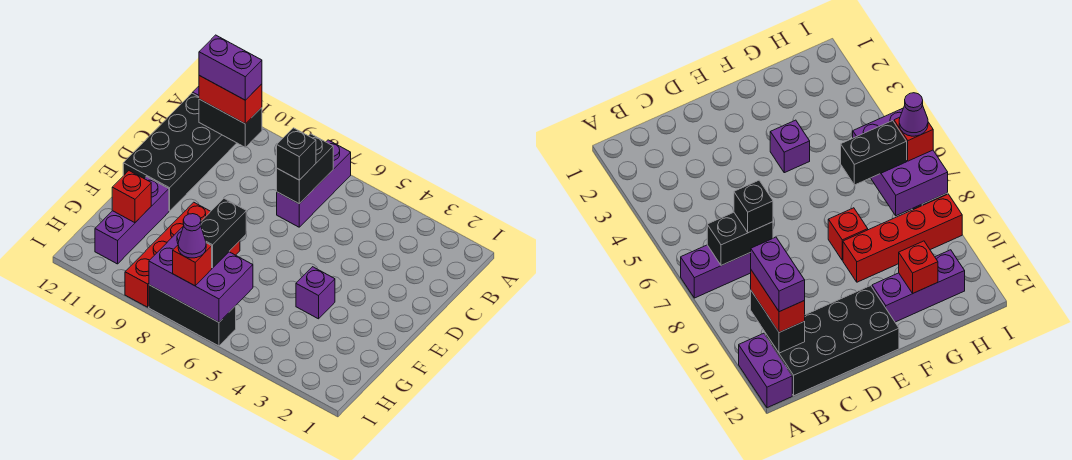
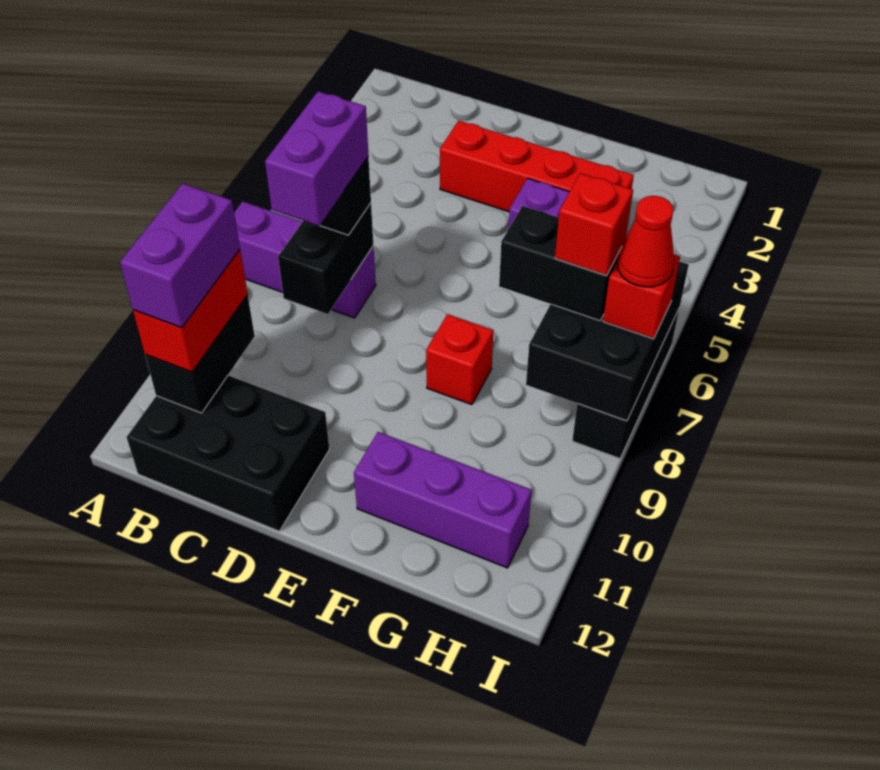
purple 1x2 brick [739,333,792,408] -> purple 1x2 brick moved to [265,91,368,226]
black 1x2 brick [277,134,333,204] -> black 1x2 brick turned to [278,203,373,314]
black 2x4 brick [123,93,236,211] -> black 2x3 brick [127,375,329,531]
red 1x4 brick [125,202,211,307] -> red 1x4 brick moved to [440,121,634,212]
red 1x1 brick [112,171,151,223] -> red 1x1 brick moved to [555,173,633,276]
purple 2x3 brick [149,227,253,322] -> black 2x3 brick [526,261,689,421]
purple 1x1 cone [178,214,206,258] -> red 1x1 cone [617,196,675,287]

